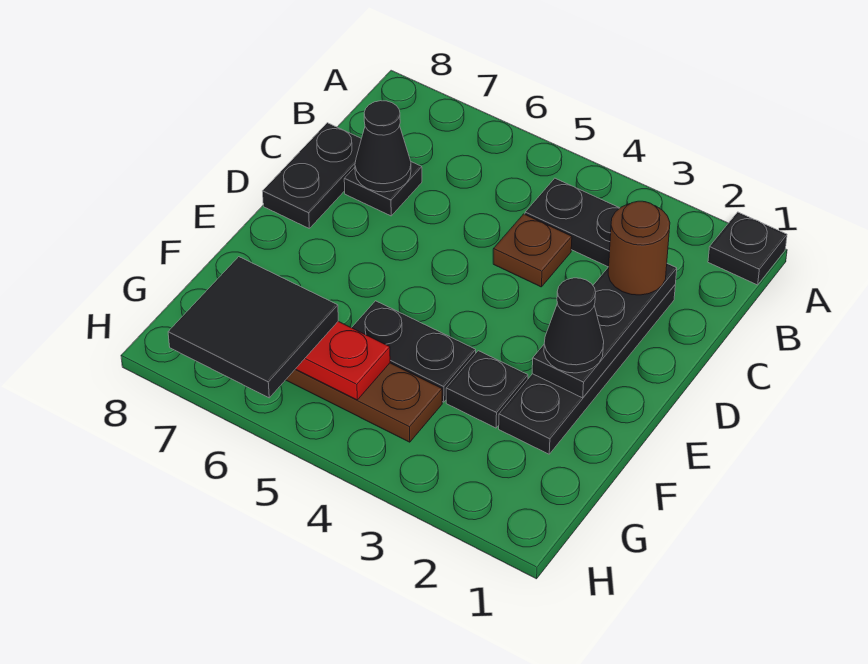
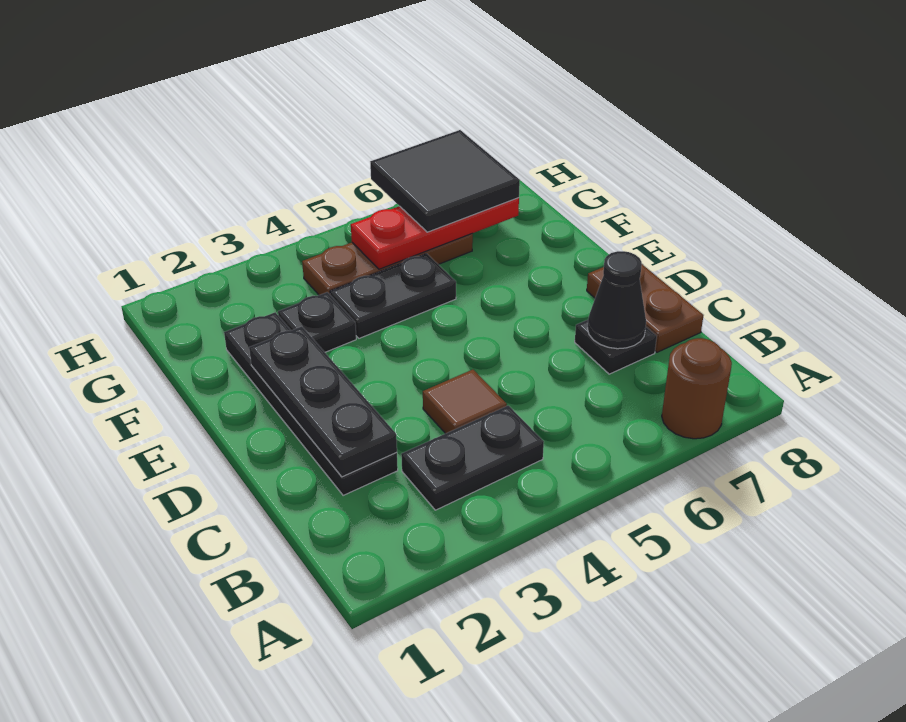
black 1x1 plate [708,212,787,285] -> none
brown 1x1 round brick [608,201,670,295] -> brown 1x1 round brick moved to [662,338,732,439]
brown 1x1 plate [493,214,572,287] -> brown 1x1 tile [423,370,507,434]
black 1x2 plate [263,123,361,228] -> brown 1x2 plate [587,264,704,352]
black 1x1 cone [544,278,604,373] -> none

